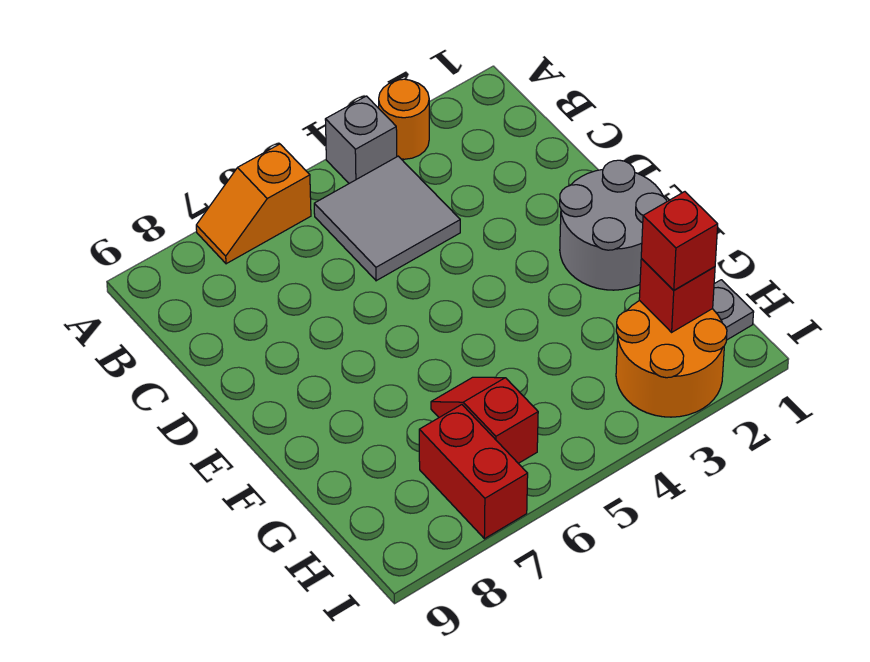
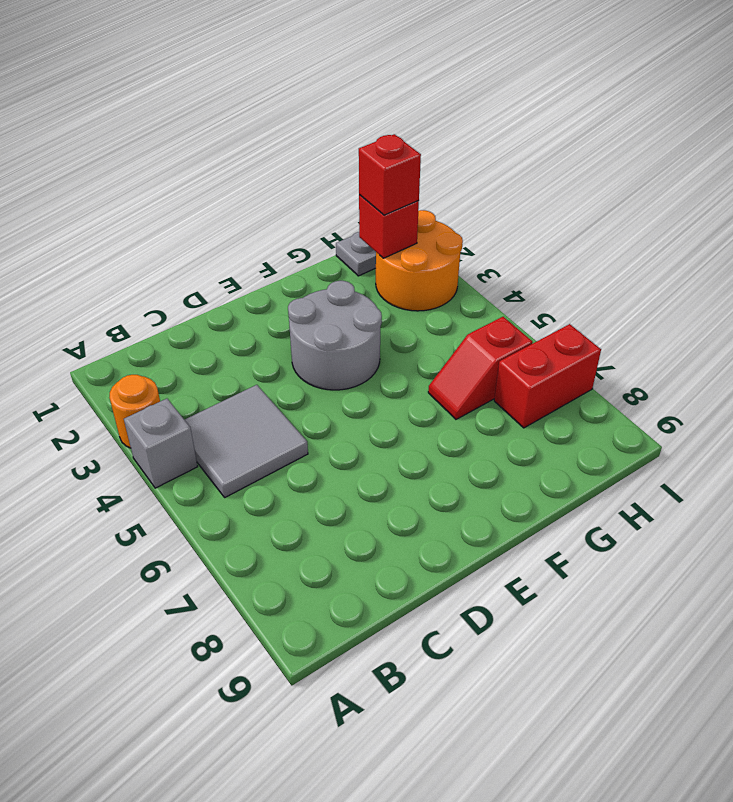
orange 1x2 slope [196,144,311,264] -> none
grey 2x2 round brick [560,160,667,290] -> grey 2x2 round brick moved to [288,281,382,390]

